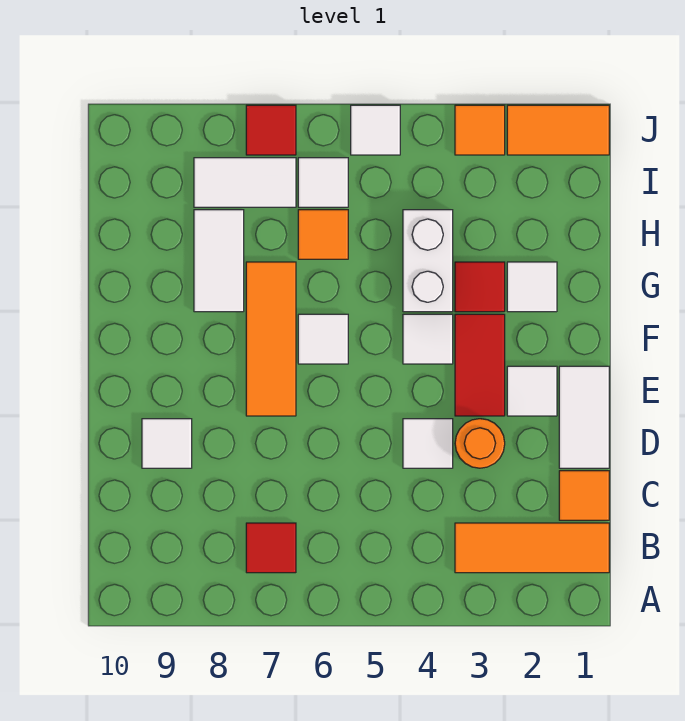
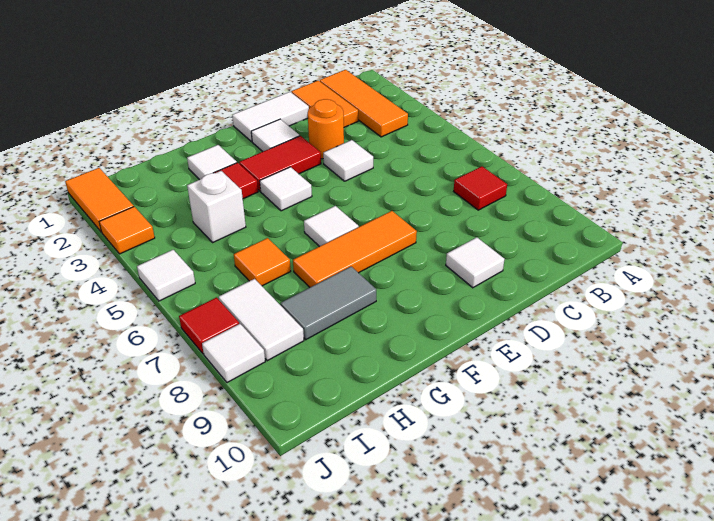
orange 1x1 tile [559,471,609,520] -> orange 1x2 tile [291,81,358,127]
white 1x2 brick [403,210,453,312] -> white 1x1 brick [187,171,246,242]
white 1x2 tile [194,210,244,312] -> grey 1x2 tile [281,267,376,340]
white 1x1 tile [298,158,348,207] -> white 1x1 tile moved to [202,324,265,383]

